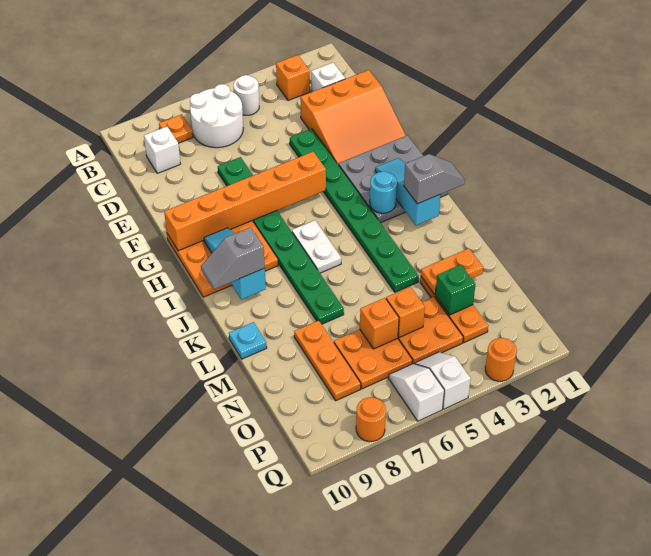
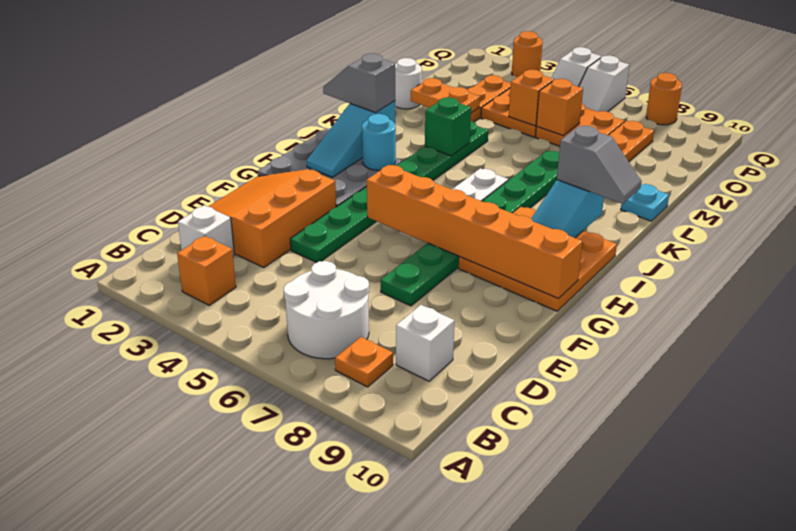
white 1x1 round brick [234,75,259,115] -> white 1x1 round brick moved to [395,58,422,109]
orange 3x3 slope [300,70,406,165] -> orange 3x3 slope turned to [208,169,336,268]
green 1x1 brick [435,265,475,315] -> green 1x1 brick moved to [425,97,471,156]

